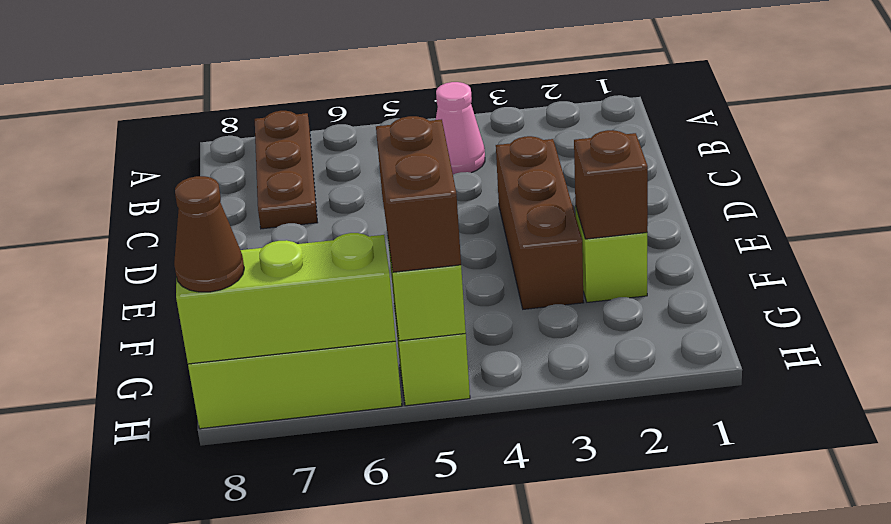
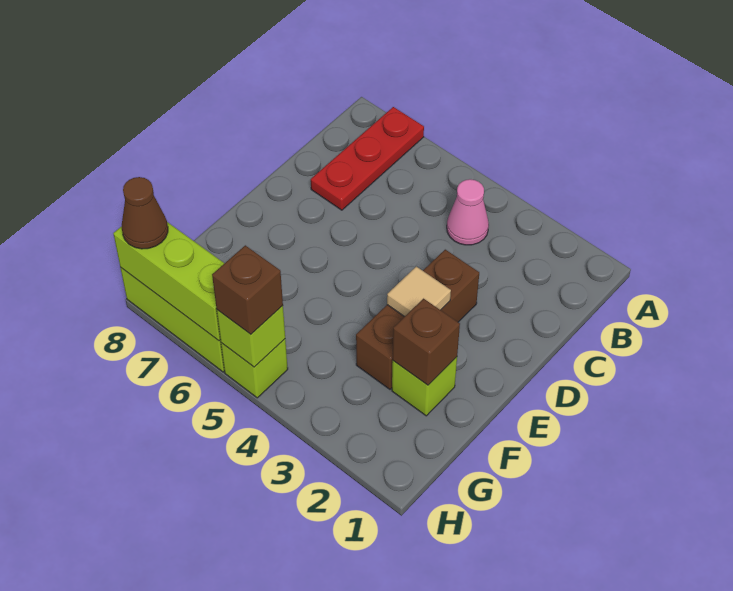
brown 1x3 plate [255,111,317,229] -> red 1x3 plate [311,107,424,210]
none -> tan 1x1 tile [387,266,451,317]
brown 1x2 brick [376,116,461,272] -> brown 1x1 brick [212,245,283,334]

